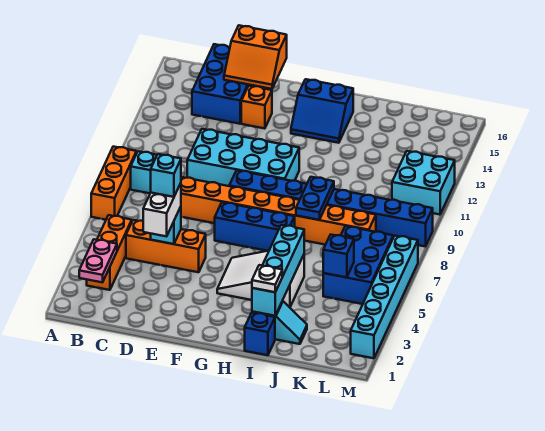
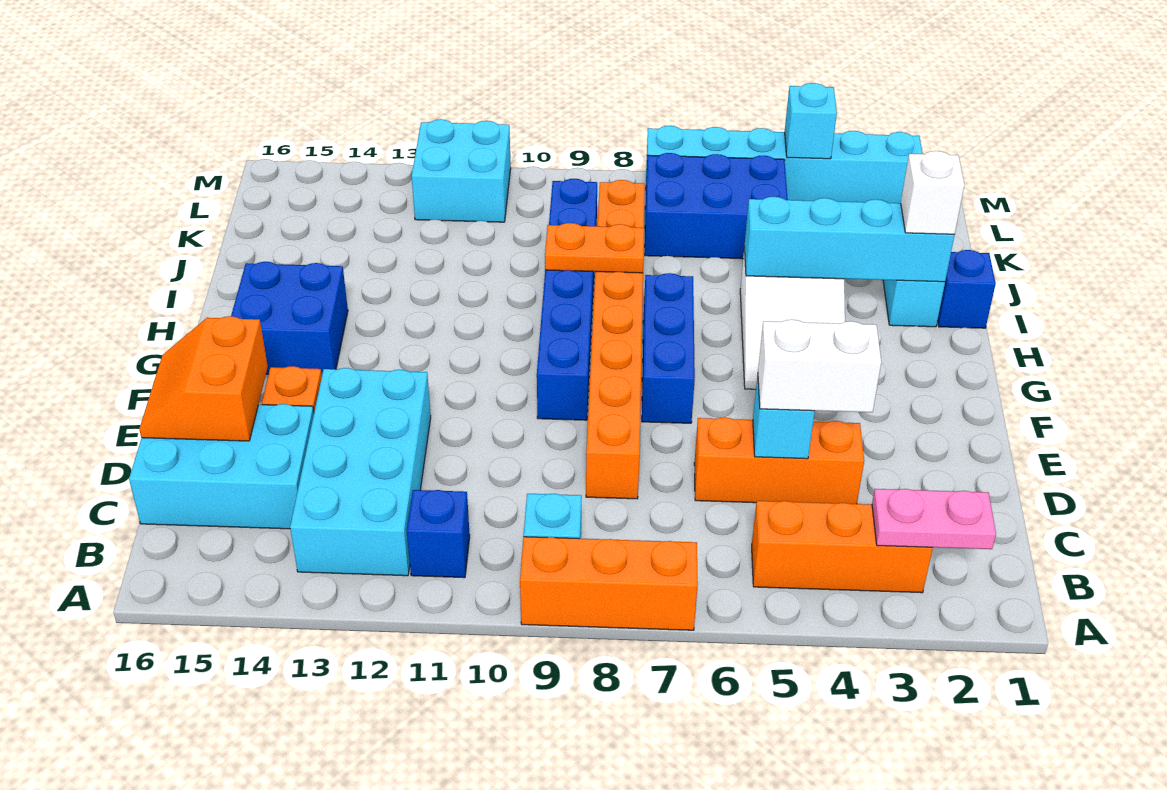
orange 1x3 brick [126,220,206,272] -> orange 1x3 brick turned to [694,417,864,504]
blue 2x3 brick [192,44,255,124] -> cyan 2x3 brick [129,404,314,529]
cyan 1x1 brick [151,154,181,197] -> cyan 1x1 brick moved to [785,83,837,159]
cyan 2x4 brick [187,129,299,186] -> cyan 2x4 brick moved to [290,368,431,576]
orange 2x2 slope [224,25,287,89] -> orange 2x2 slope turned to [139,316,268,441]
blue 1x8 brick [230,170,433,247] -> blue 1x6 brick [537,179,597,420]
blue 2x2 slope [291,79,353,143] -> blue 2x2 brick [231,262,348,374]
white 1x1 plate [252,265,282,292] -> white 1x1 brick [901,151,964,234]
blue 1x2 plate [296,177,334,220] -> orange 1x2 plate [545,223,644,273]
blue 1x1 brick [323,235,354,277] -> blue 1x1 brick moved to [407,490,470,578]

